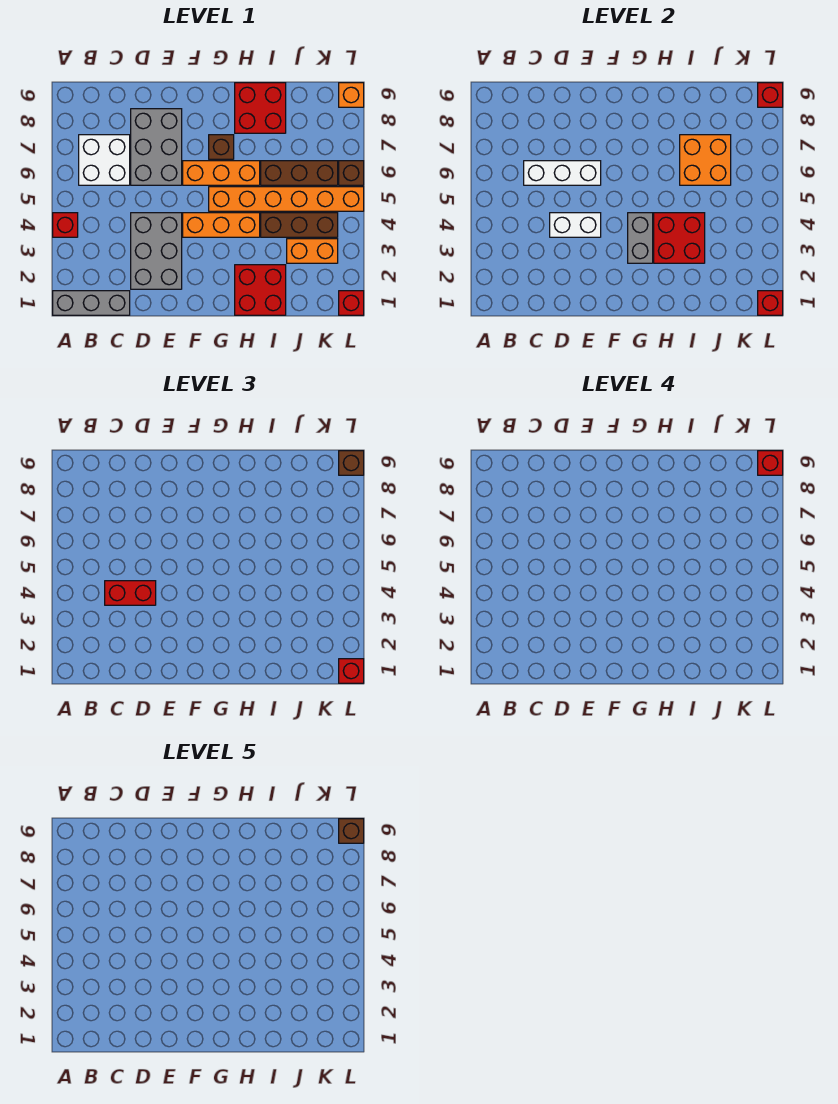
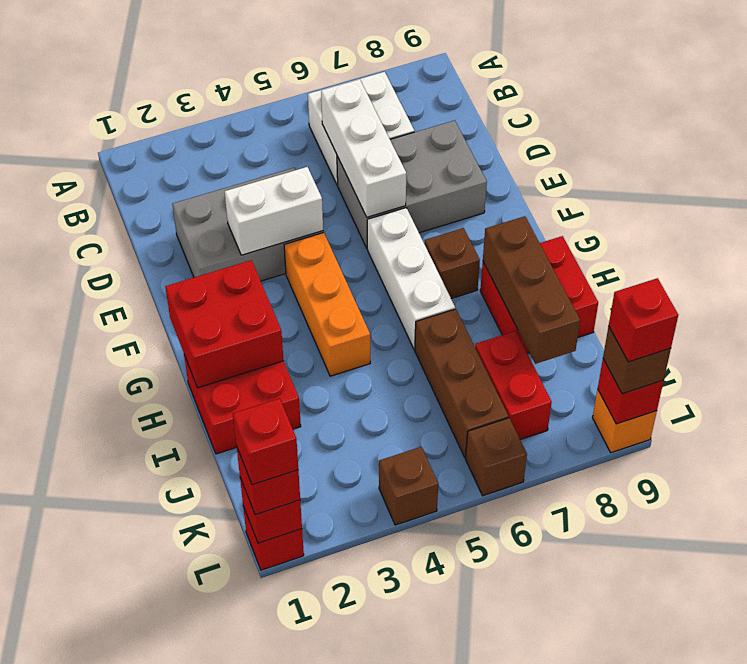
grey 1x3 brick [53,291,130,315] -> none
red 1x1 brick [53,213,78,237] -> red 1x1 brick moved to [233,399,298,485]
red 1x2 brick [105,581,156,605] -> red 1x2 brick moved to [475,331,552,440]
white 1x2 brick [550,213,601,237] -> white 1x2 brick turned to [225,167,323,255]
orange 1x3 brick [183,161,260,185] -> white 1x3 brick [367,208,455,350]
grey 1x2 brick [628,213,653,263] -> none
orange 1x6 brick [209,187,364,211] -> none
red 2x2 brick [654,213,705,263] -> red 2x2 brick moved to [165,260,284,388]
brown 1x3 brick [261,213,338,237] -> brown 1x3 brick moved to [483,216,580,364]
orange 2x2 brick [680,135,731,185] -> none
orange 1x2 brick [287,239,338,263] -> none
brown 1x1 brick [339,819,364,843] -> brown 1x1 brick moved to [379,447,438,525]

